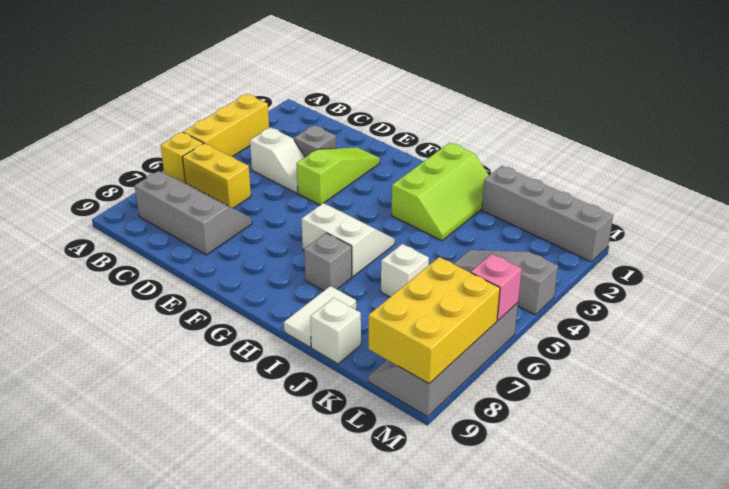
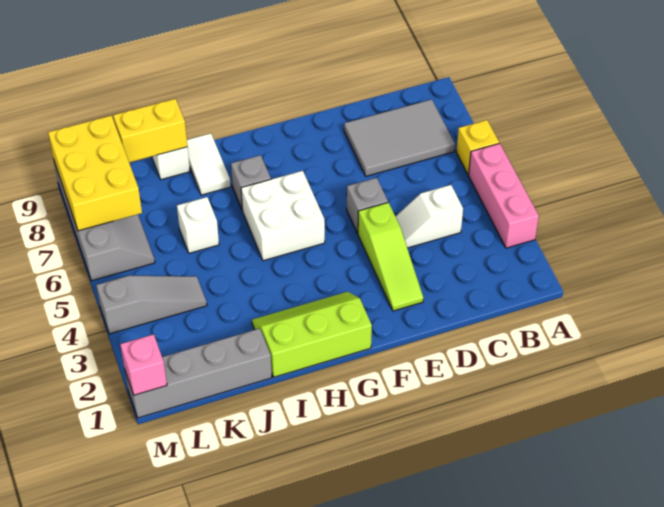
yellow 1x3 brick [183,94,269,157] -> pink 1x3 brick [469,143,539,248]
yellow 1x2 brick [183,143,251,208] -> yellow 1x2 brick moved to [113,99,187,162]
grey 2x3 slope [135,171,252,255] -> grey 2x3 tile [344,99,455,176]
grey 1x1 brick [294,125,336,157] -> grey 1x1 brick moved to [347,178,388,234]
white 2x2 slope [302,203,395,277] -> white 2x2 brick [241,171,325,261]
lime 2x3 slope [392,143,489,241] -> lime 2x3 slope turned to [252,292,372,377]
pink 1x1 brick [471,254,522,321] -> pink 1x1 brick moved to [120,334,167,395]

